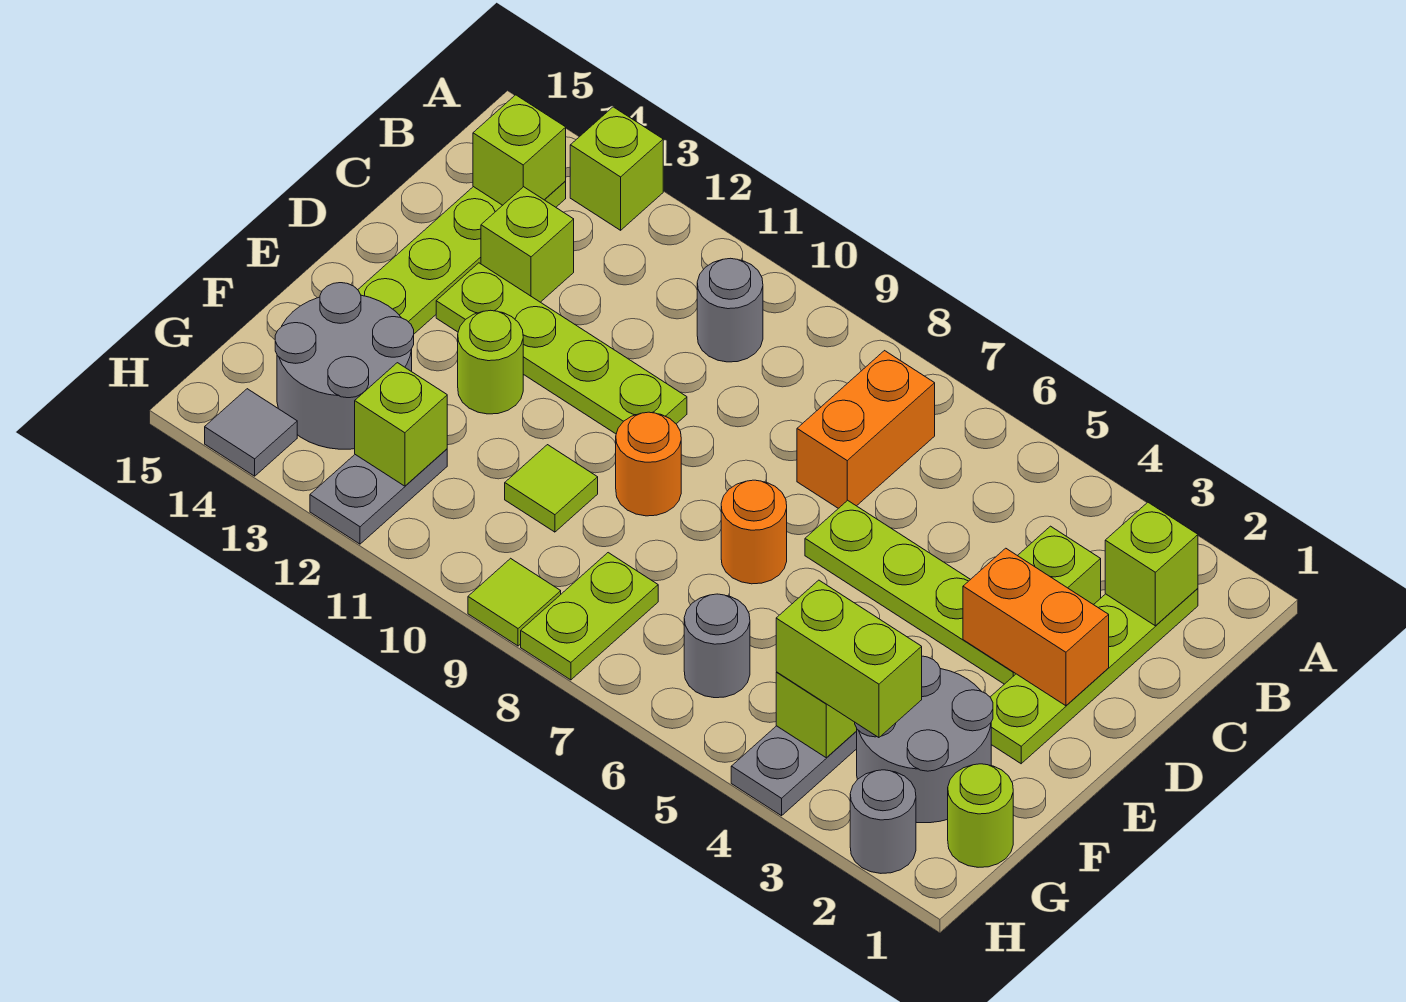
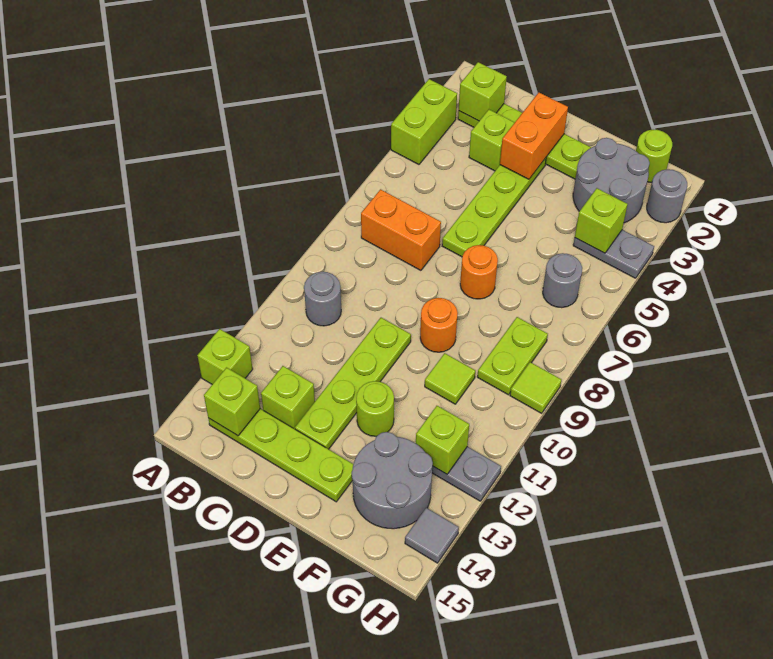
lime 1x2 brick [776,580,922,738] -> lime 1x2 brick moved to [391,79,457,164]
lime 1x2 plate [521,553,658,680] -> lime 1x2 plate turned to [477,317,548,395]

